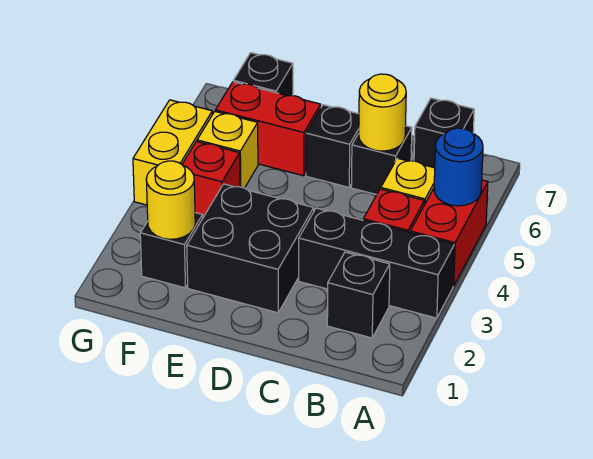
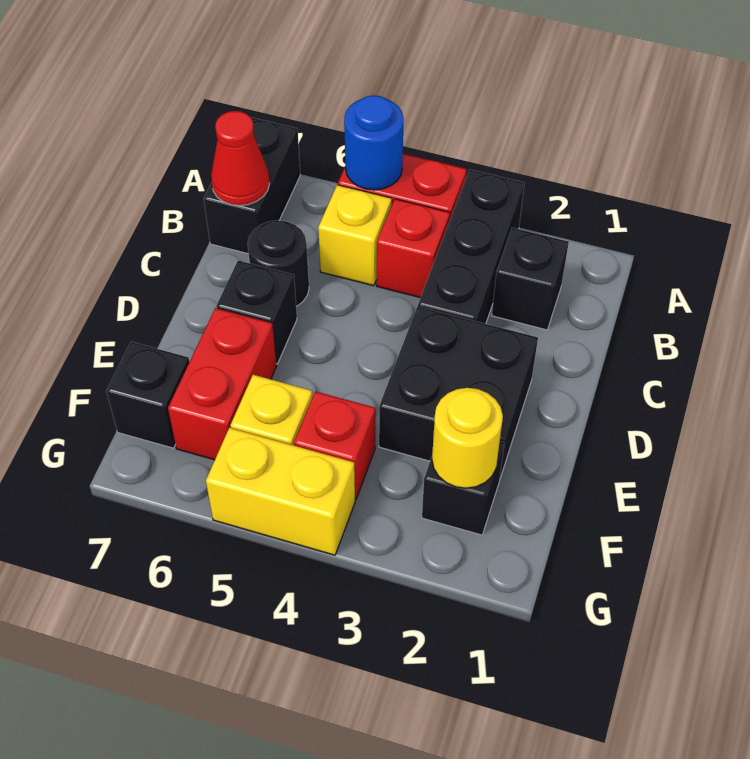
black 1x1 brick [414,98,474,168] -> black 1x2 brick [204,117,300,254]
none -> red 1x1 cone [211,111,269,206]
black 1x1 brick [351,126,412,195] -> black 1x1 round brick [248,220,309,307]
yellow 1x1 round brick [359,74,406,151] -> none

